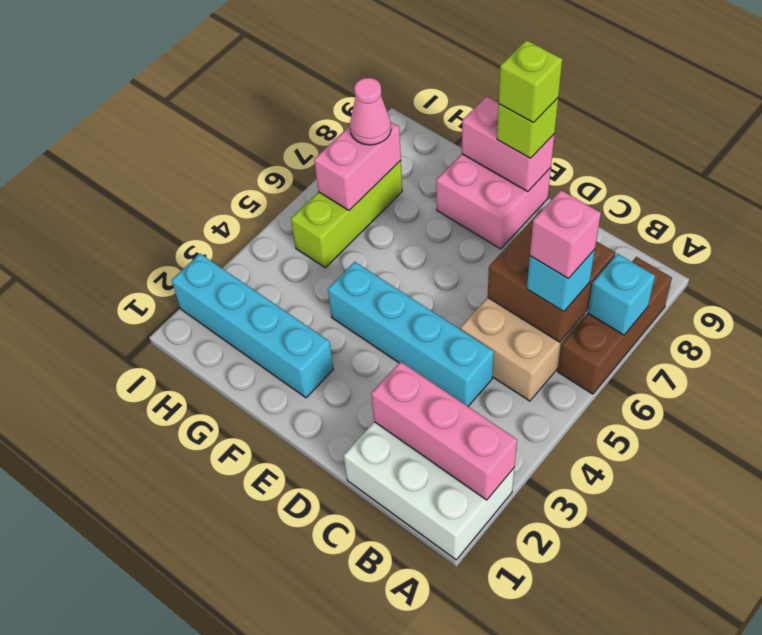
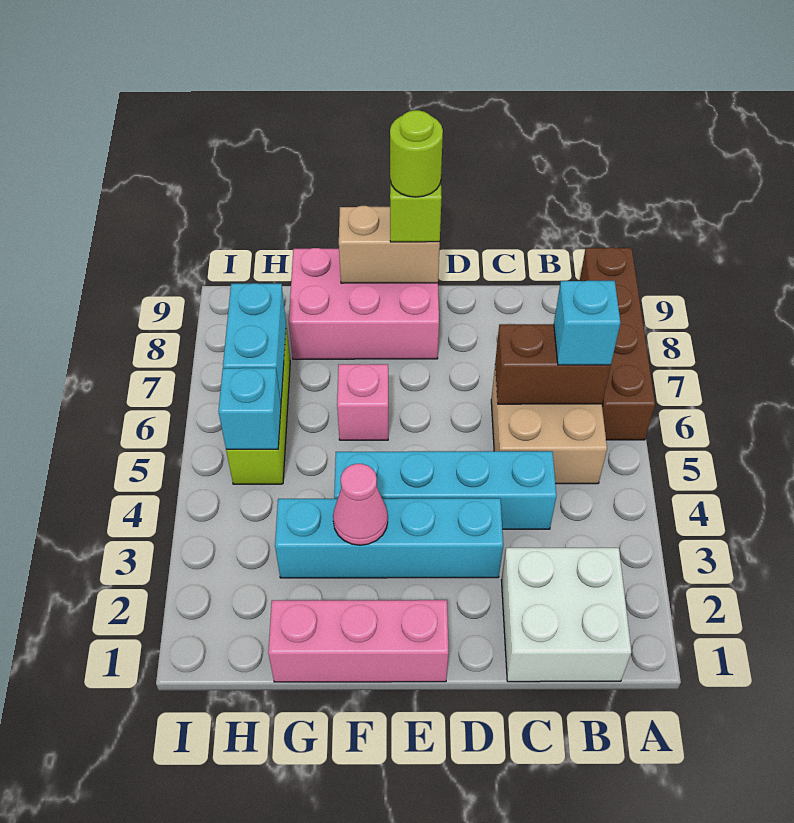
white 2x3 brick [344,422,514,560] -> white 2x2 brick [502,547,631,682]
pink 1x3 brick [371,362,517,500] -> pink 1x3 brick moved to [268,600,449,682]
brown 1x3 brick [558,257,672,394] -> brown 1x4 brick [580,247,655,440]
cyan 1x1 brick [588,254,655,335] -> cyan 1x1 brick moved to [218,368,281,449]
brown 2x2 brick [488,210,616,342] -> brown 1x2 brick [495,324,611,404]
pink 1x1 brick [530,190,601,279] -> pink 1x1 brick moved to [337,364,388,440]
pink 2x2 brick [436,154,551,249] -> pink 2x3 brick [289,248,439,359]
pink 1x2 brick [462,96,554,191] -> tan 1x2 brick [339,206,440,283]
lime 1x1 brick [499,40,562,123] -> lime 1x1 round brick [390,110,443,197]
cyan 1x4 brick [172,254,334,398] -> cyan 1x4 brick moved to [275,498,503,578]
pink 1x2 brick [314,122,401,210] -> cyan 1x2 brick [223,283,286,404]
pink 1x1 cone [350,78,391,145] -> pink 1x1 cone moved to [333,464,388,545]

